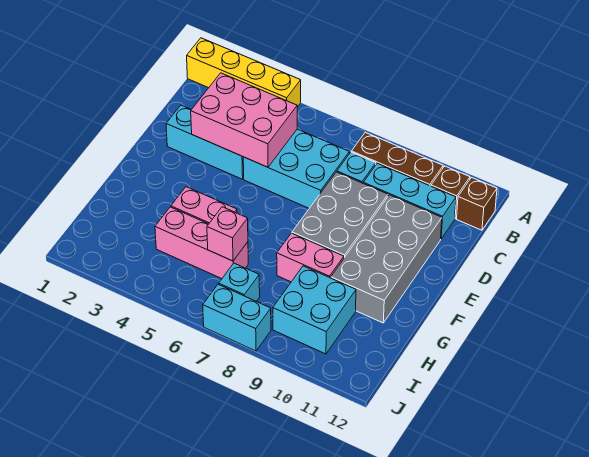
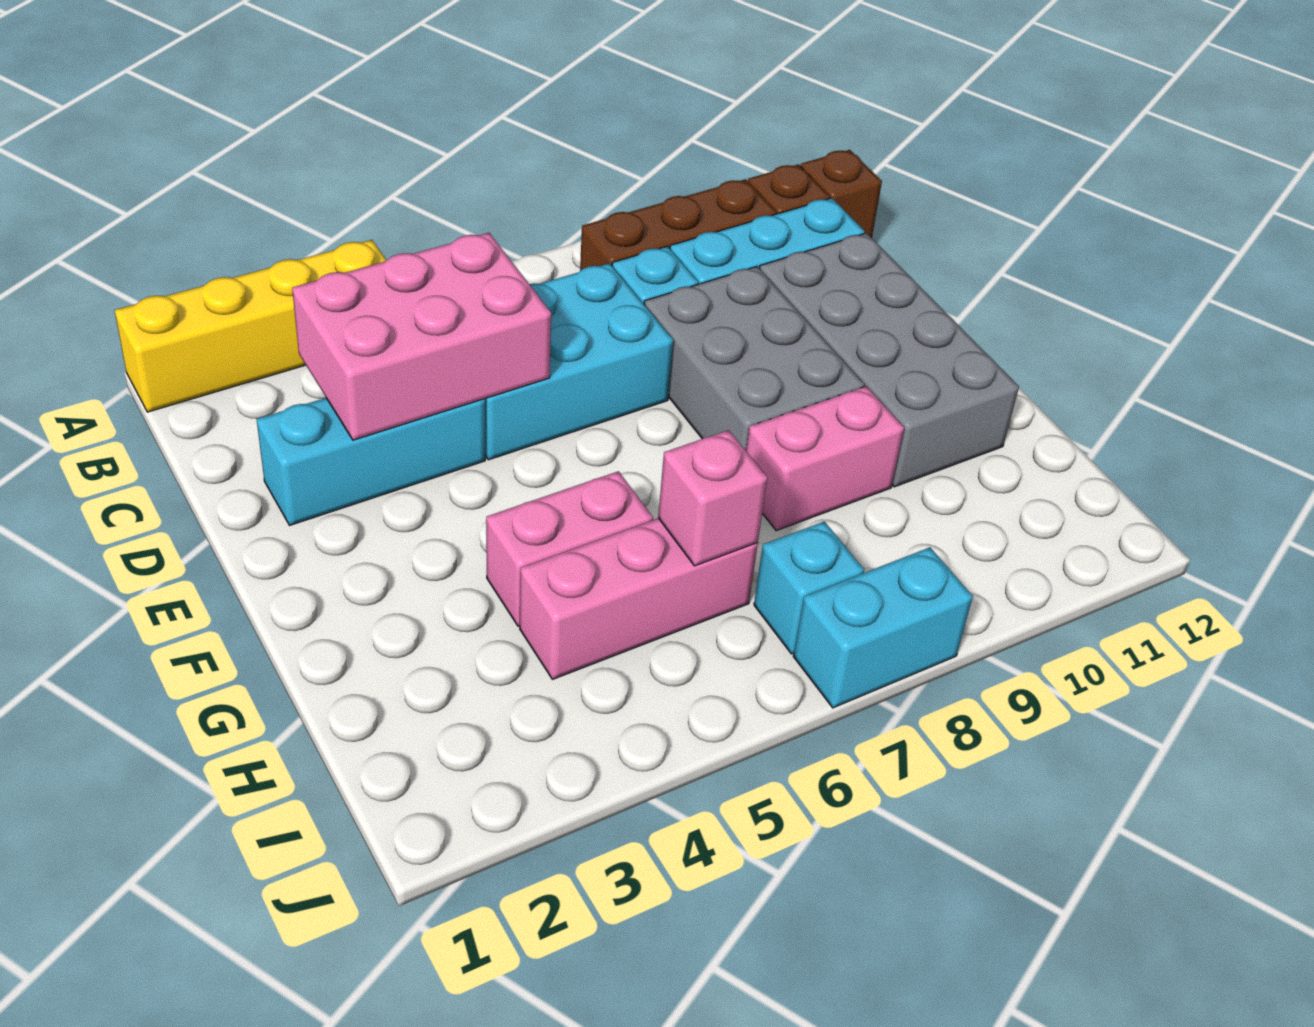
cyan 2x2 brick [273,266,356,354] -> none

